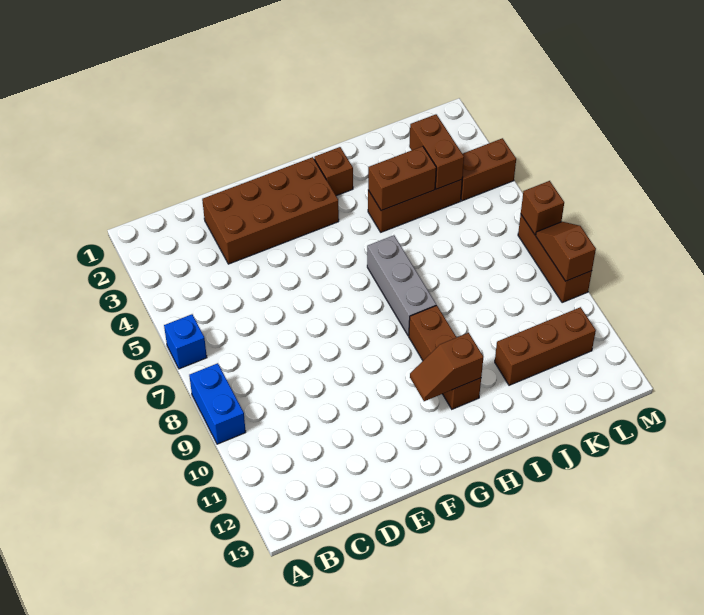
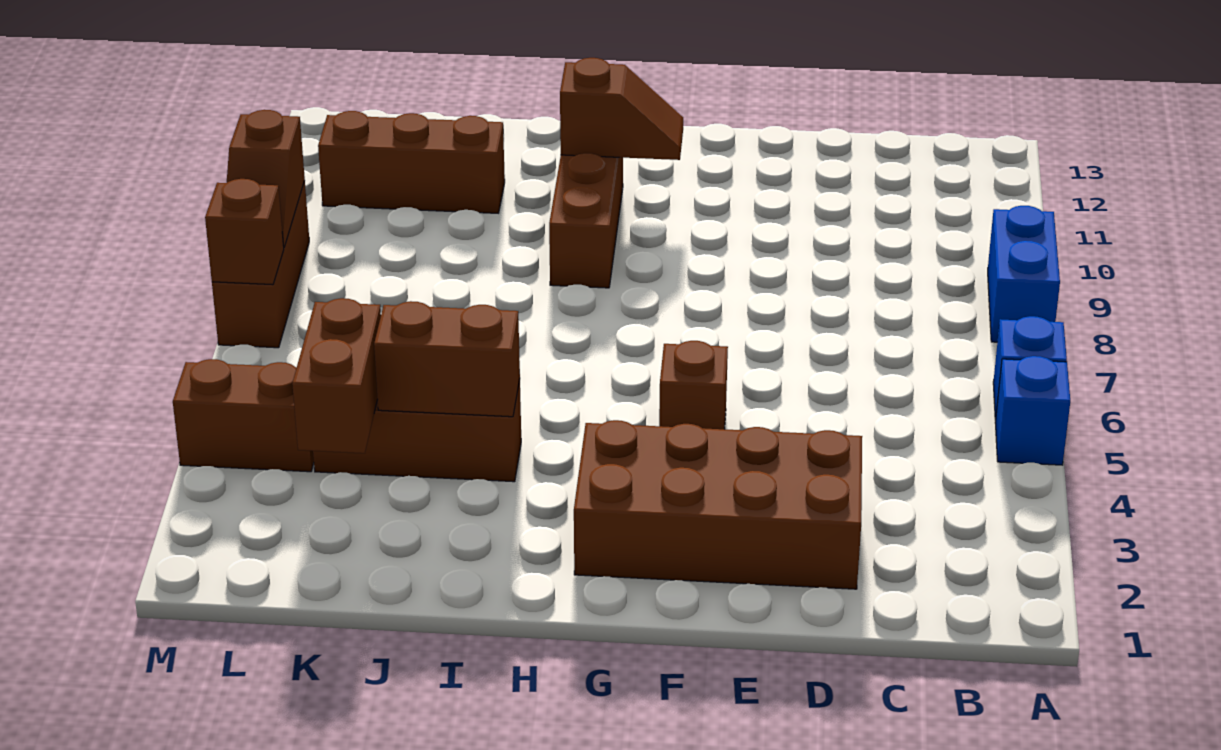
none -> blue 1x1 brick [995,356,1070,465]
brown 1x1 brick [314,147,353,196] -> brown 1x1 brick moved to [659,341,728,429]
grey 1x3 brick [367,235,436,336] -> none

